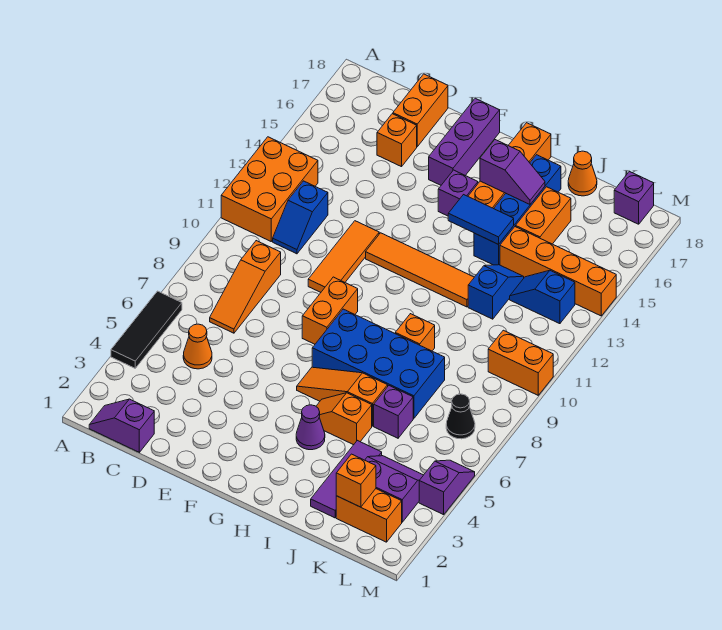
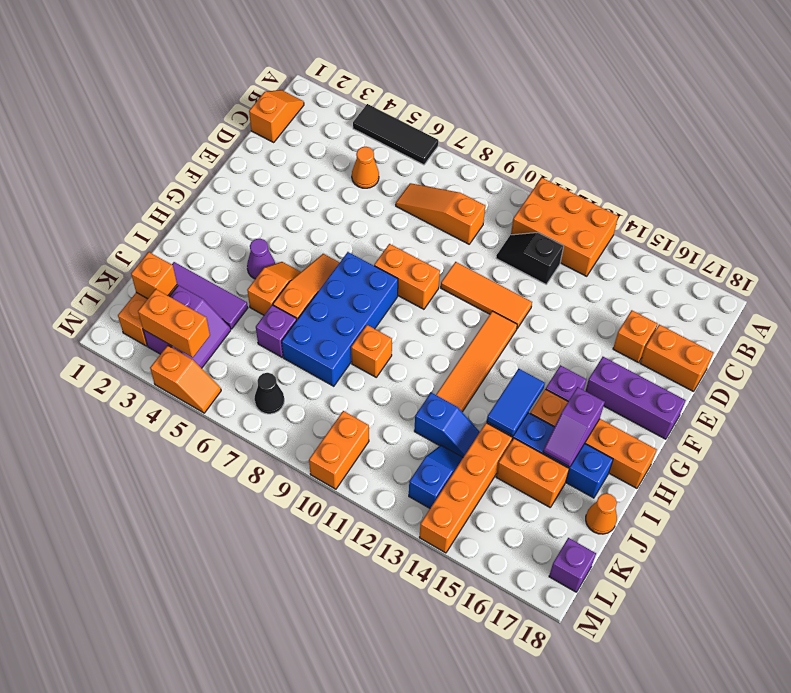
purple 1x2 slope [89,399,154,452] -> orange 1x2 slope [249,90,304,142]
blue 1x2 slope [273,181,328,254] -> black 1x2 slope [496,232,564,284]
none -> orange 1x2 brick [138,289,210,357]
purple 1x2 slope [419,460,475,515] -> orange 1x2 slope [150,345,221,413]

